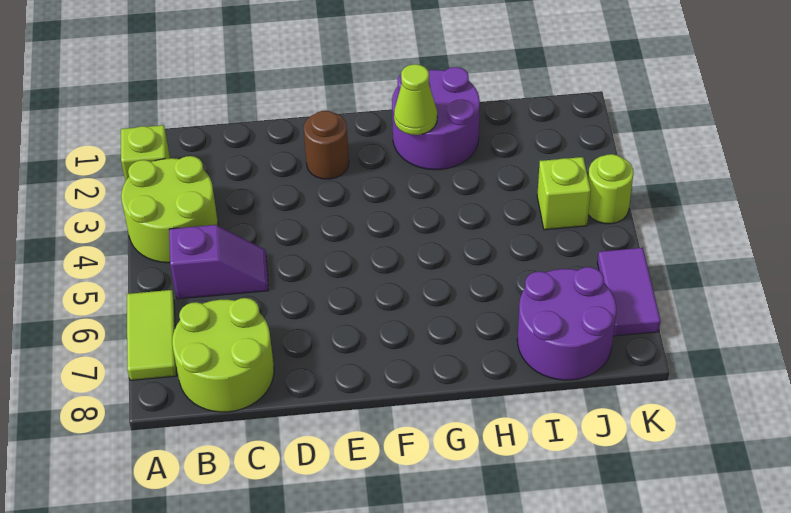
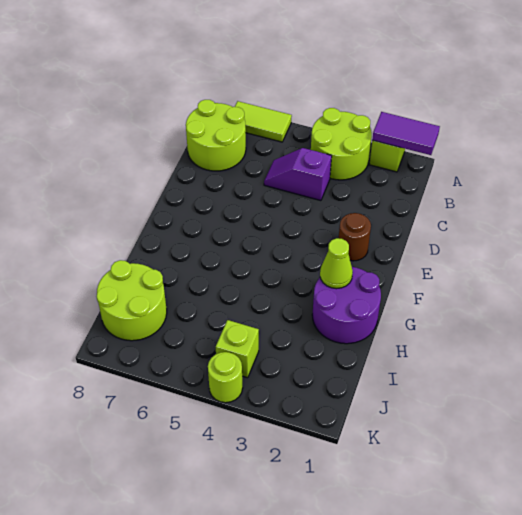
purple 1x2 slope [169,225,269,299] -> purple 1x2 slope turned to [264,148,332,201]
purple 2x2 round brick [517,267,616,380] -> lime 2x2 round brick [97,260,167,341]
purple 1x2 tile [598,248,660,336] -> purple 1x2 tile moved to [372,112,440,155]

